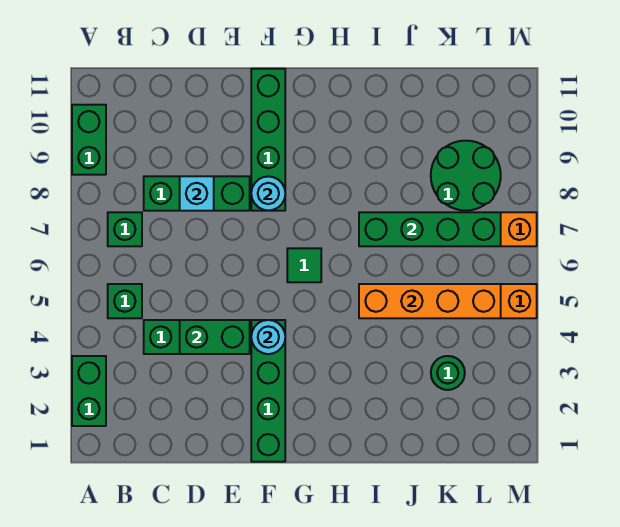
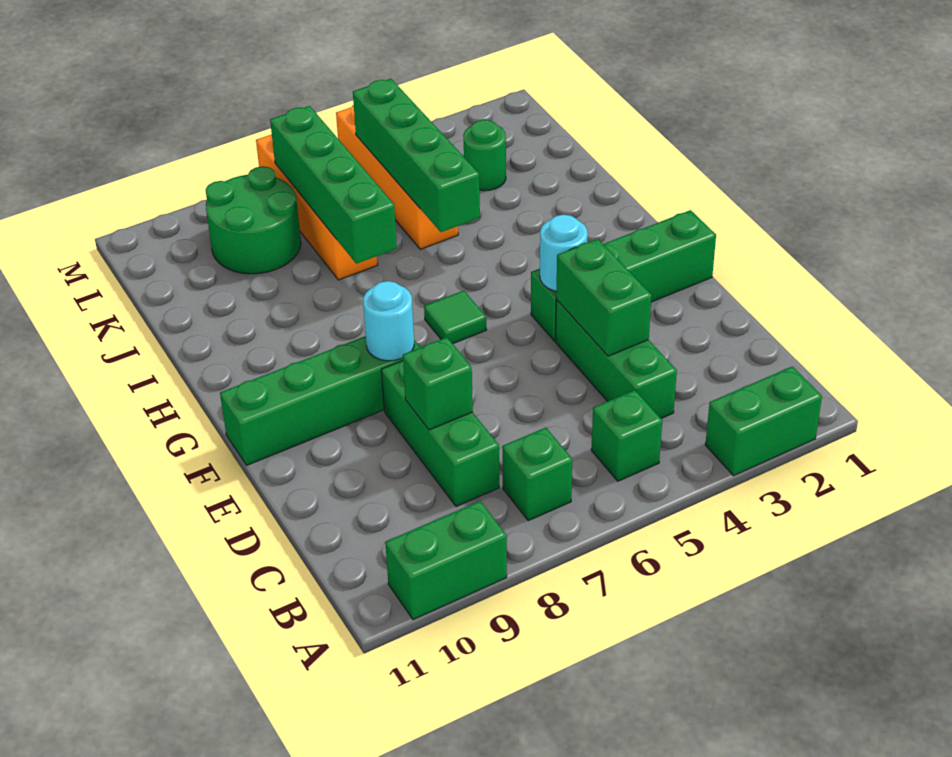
cyan 1x1 brick [180,176,214,211] -> green 1x1 brick [403,337,473,430]
orange 1x4 brick [359,284,501,318] -> green 1x4 brick [353,79,480,232]

